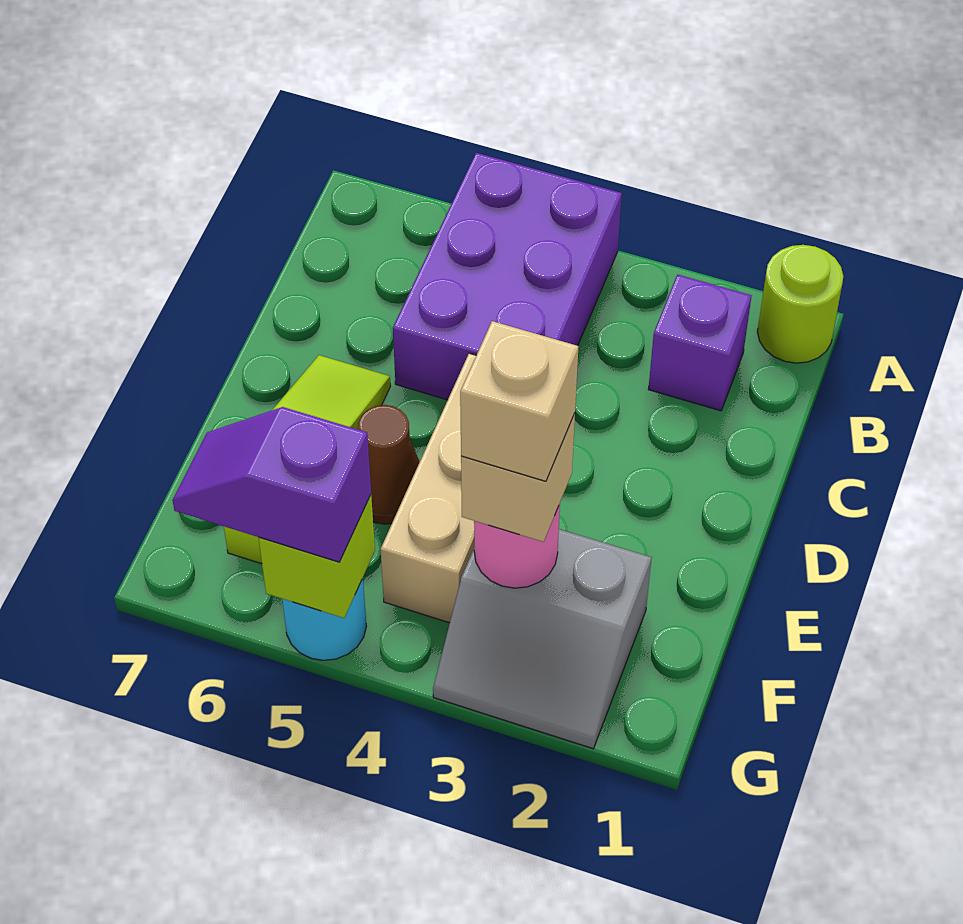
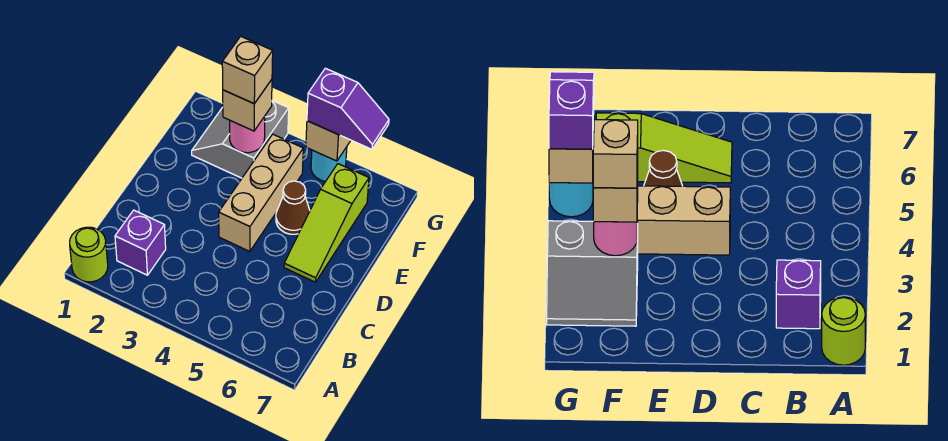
purple 2x3 brick [393,153,622,400] -> none
grey 2x2 slope [433,529,652,749] -> grey 2x2 slope turned to [192,101,289,178]
lime 1x1 brick [259,495,375,618] -> tan 1x1 brick [306,121,351,161]

